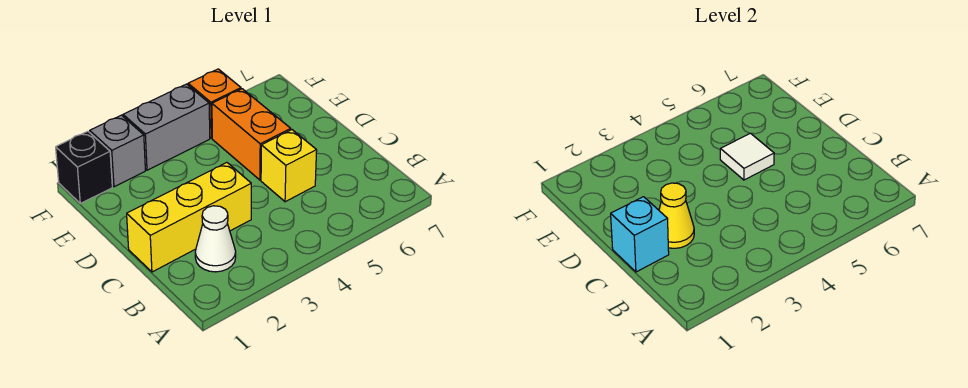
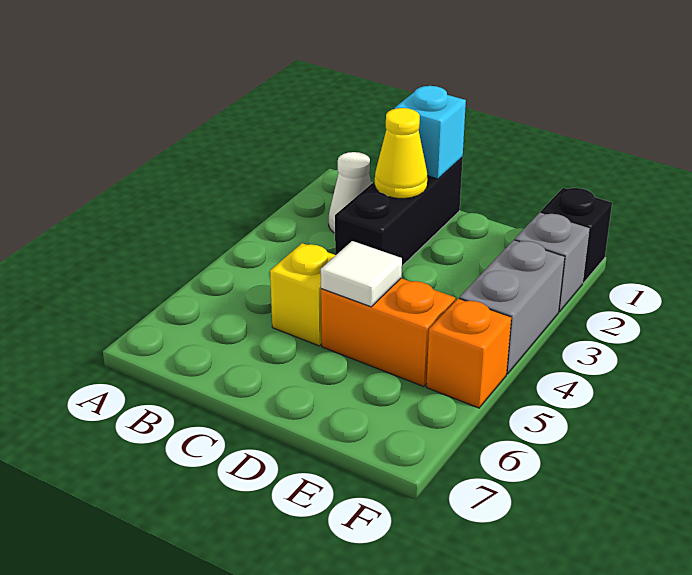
yellow 1x3 brick [127,163,251,272] -> black 1x3 brick [335,158,463,266]

